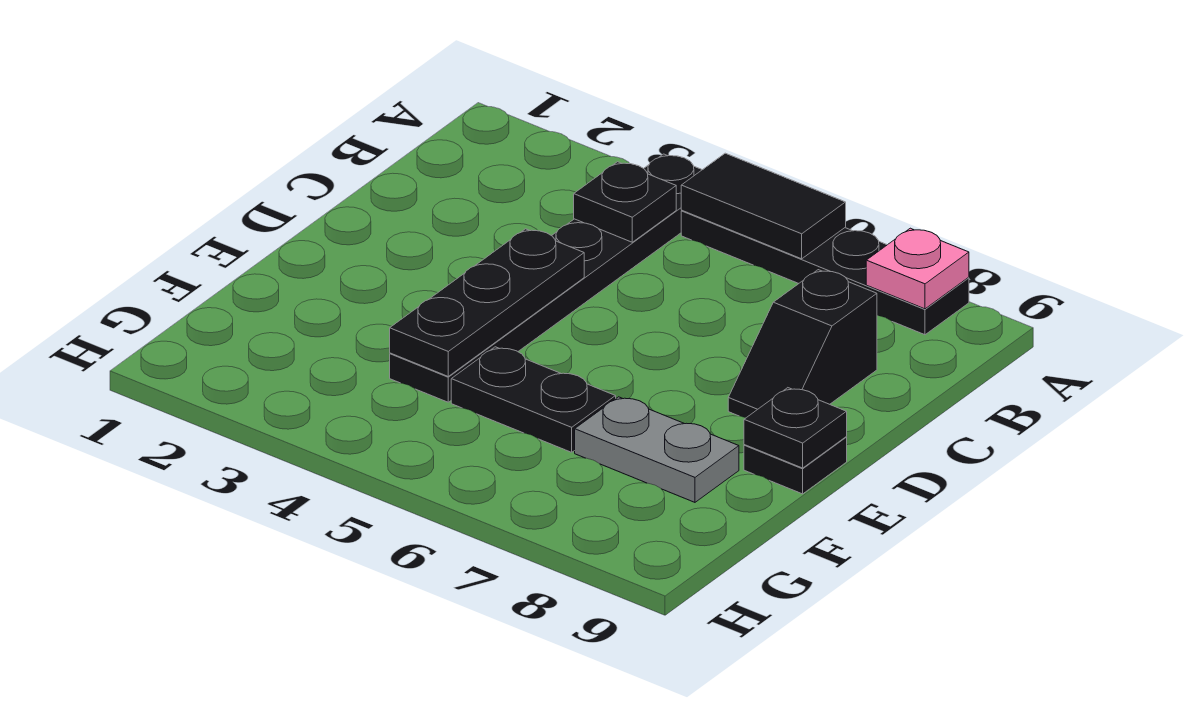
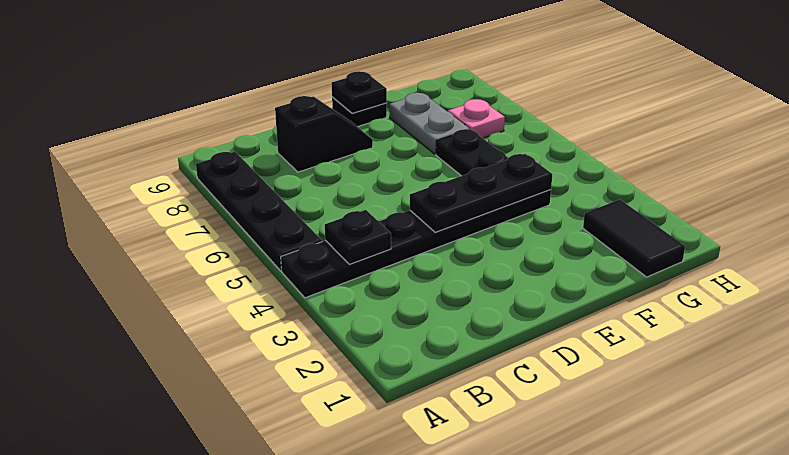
black 1x2 tile [681,153,846,259] -> black 1x2 tile moved to [583,199,685,277]
pink 1x1 plate [866,228,969,309] -> pink 1x1 plate moved to [448,99,505,138]

